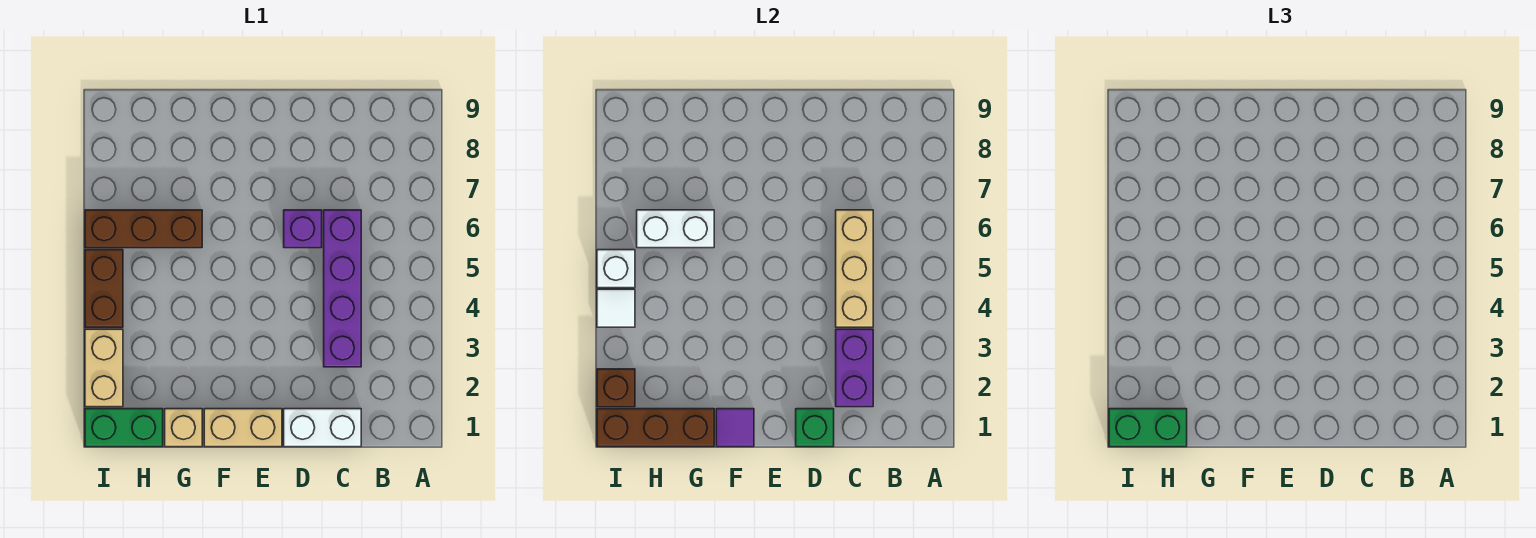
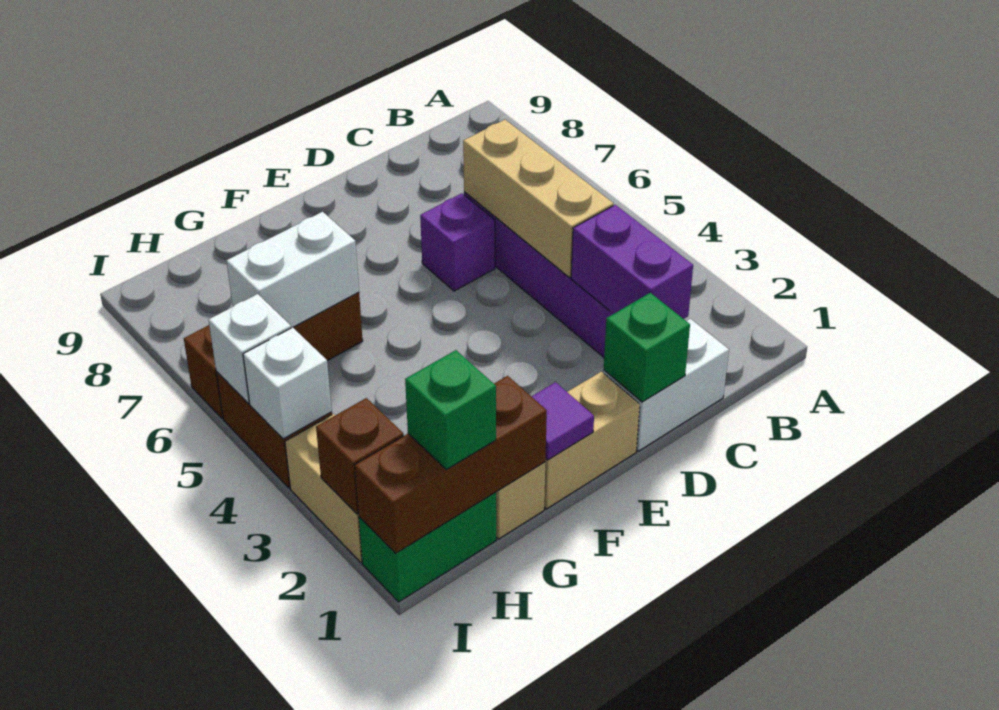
green 1x2 brick [1109,409,1187,447] -> green 1x1 brick [405,350,496,470]
white 1x1 tile [597,289,635,327] -> white 1x1 brick [243,327,332,439]

